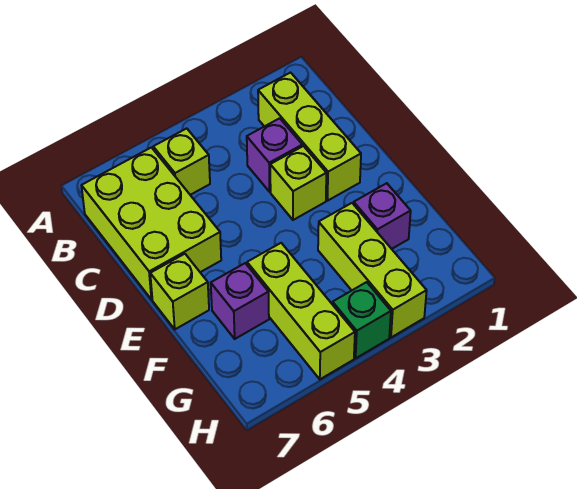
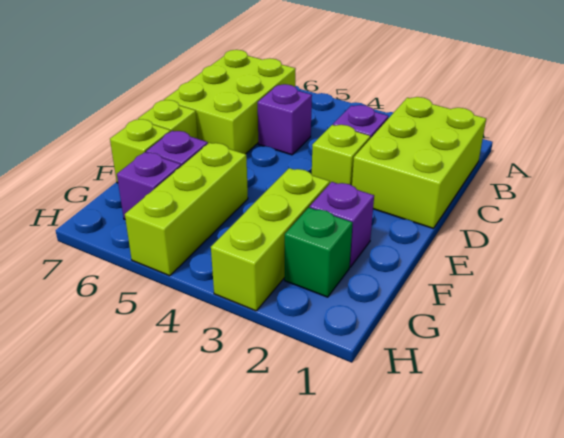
lime 1x3 brick [258,73,361,201] -> lime 2x3 brick [352,97,486,229]
lime 1x1 brick [153,128,210,195] -> lime 1x1 brick moved to [110,119,171,183]
none -> purple 1x1 brick [258,84,312,155]
none -> purple 1x1 brick [117,152,181,219]
green 1x1 brick [332,282,391,358] -> green 1x1 brick moved to [285,208,353,297]

